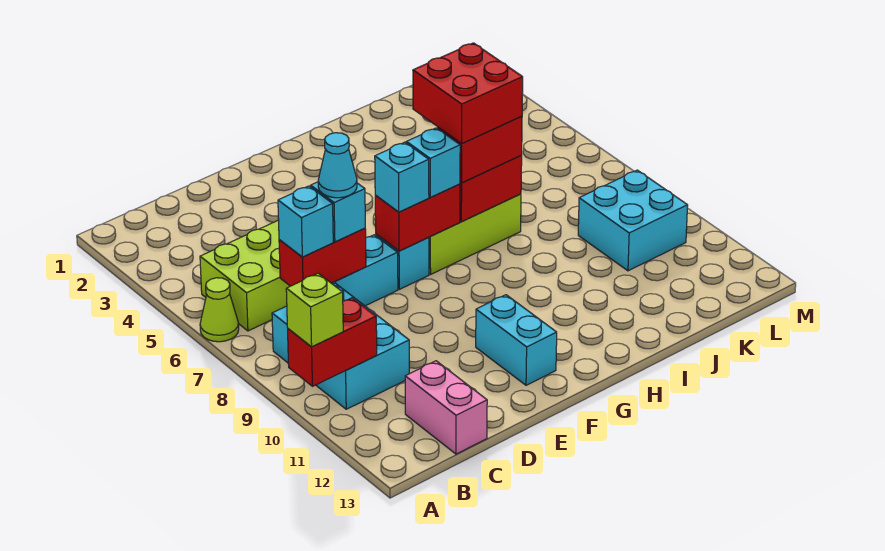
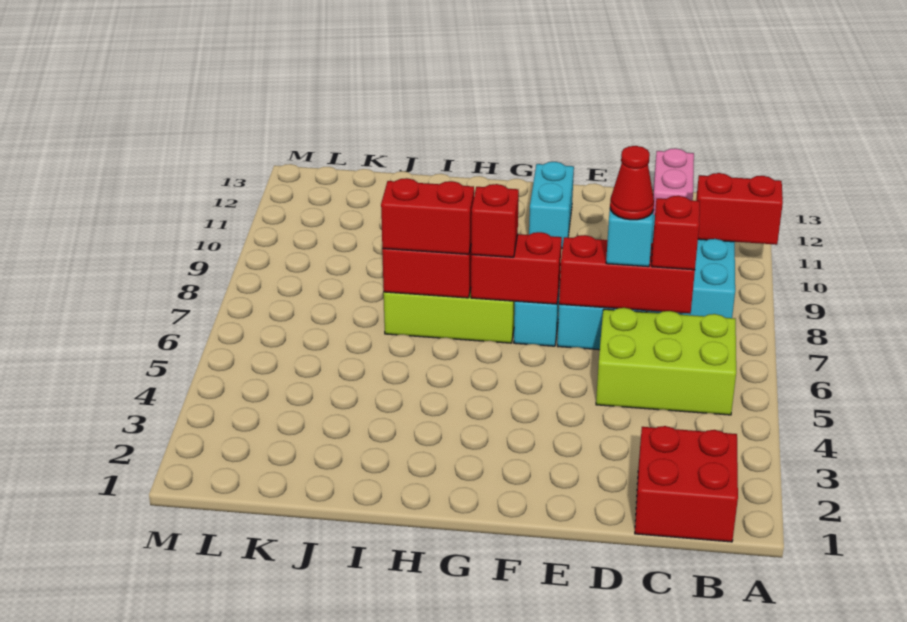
lime 1x1 cone [200,278,239,342] -> none
lime 1x1 brick [286,273,343,347] -> none
red 1x2 brick [279,228,366,286] -> red 1x3 brick [559,235,695,314]
cyan 1x1 brick [278,186,333,257] -> red 1x1 brick [652,196,700,270]
cyan 1x1 cone [318,133,357,198] -> red 1x1 cone [610,146,654,220]
cyan 1x1 brick [375,142,429,212] -> none
cyan 1x1 brick [406,128,460,197] -> red 1x1 brick [471,184,519,257]
red 2x2 brick [413,43,523,144] -> red 2x2 brick moved to [635,426,738,542]
cyan 2x2 brick [578,170,688,271] -> none

